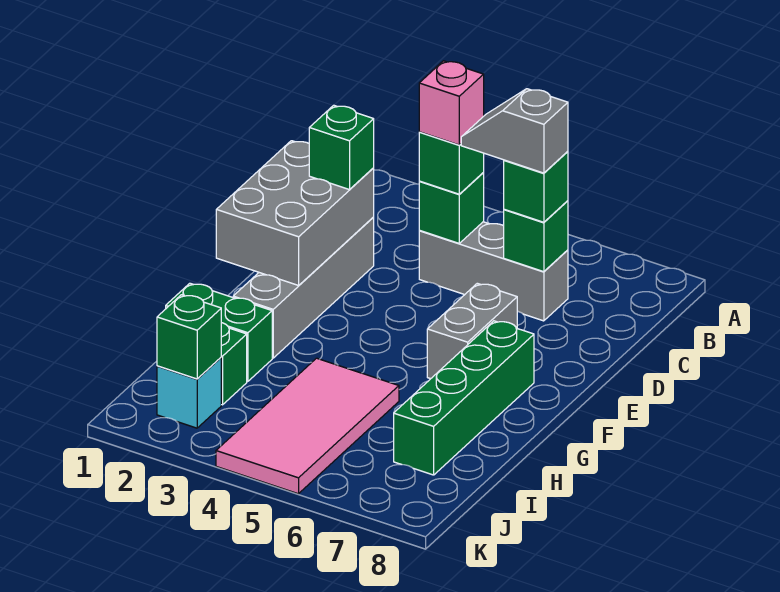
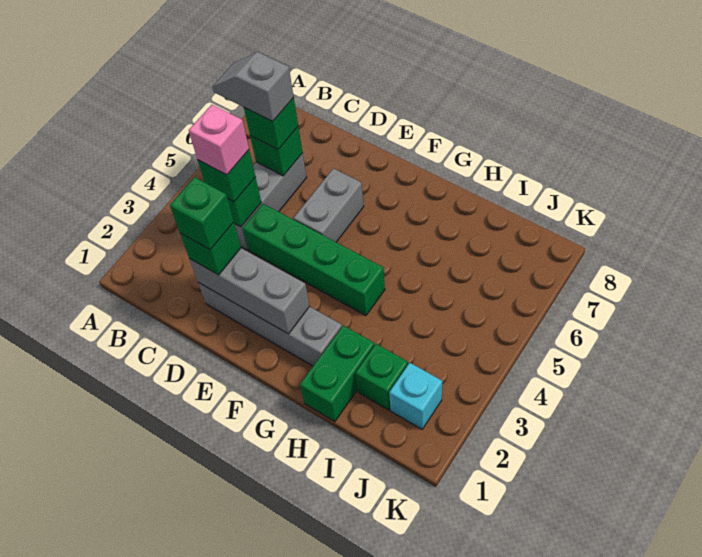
grey 1x2 slope [461,89,568,173] -> grey 1x2 slope turned to [212,52,294,121]
grey 2x3 brick [216,141,374,285] -> grey 1x3 brick [190,248,310,334]
grey 1x2 brick [427,283,517,379] -> grey 1x2 brick turned to [294,168,364,242]
green 1x4 brick [394,321,534,475] -> green 1x4 brick moved to [243,204,385,316]
pink 2x4 tile [216,358,399,494] -> none
green 1x1 brick [157,295,221,379] -> green 1x1 brick moved to [170,177,234,250]

